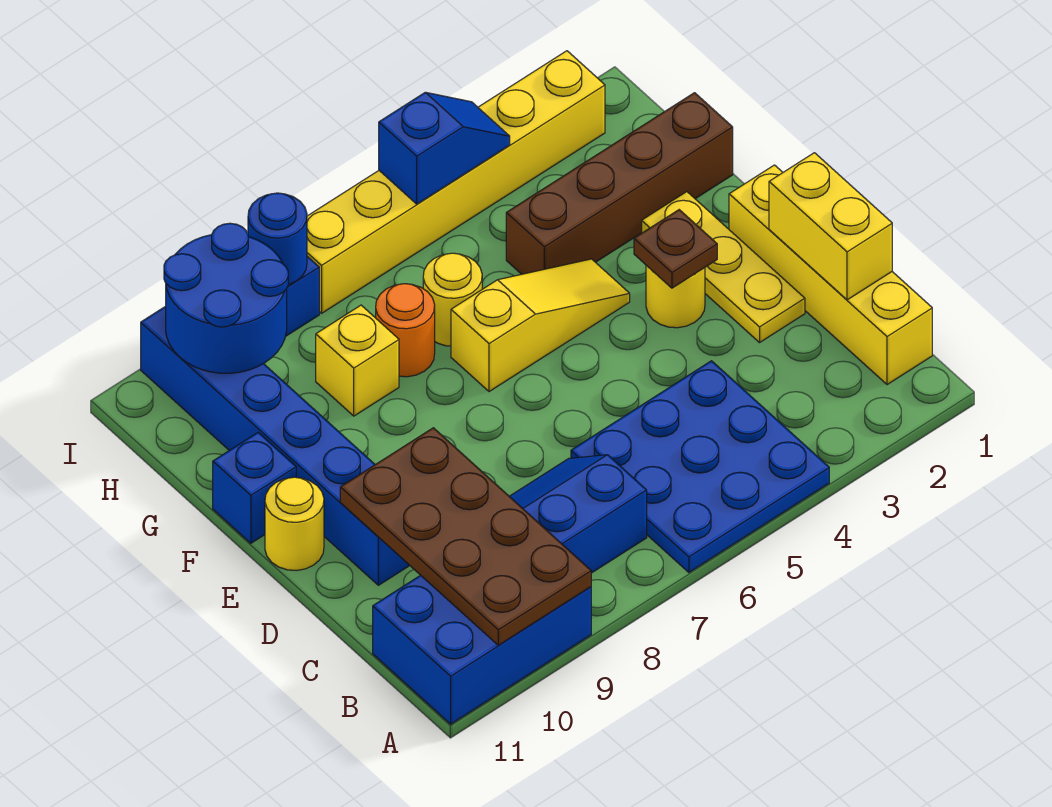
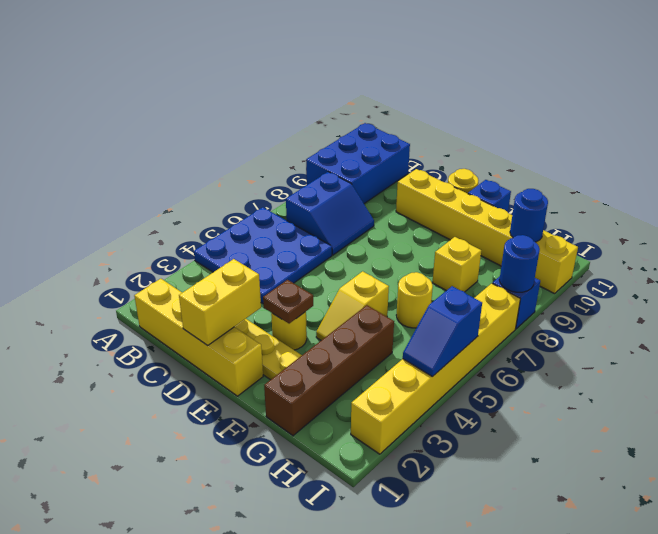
brown 2x4 plate [340,428,591,645] -> none
yellow 1x2 brick [769,153,892,300] -> yellow 1x2 brick turned to [179,259,261,345]
blue 1x6 brick [141,306,410,585] -> yellow 1x6 brick [396,169,578,294]
yellow 1x3 slope [451,259,630,392] -> yellow 1x2 slope [316,271,389,340]
orange 1x1 round brick [376,284,435,377] -> none
blue 2x2 round brick [164,223,288,373] -> blue 1x1 round brick [510,189,548,242]

